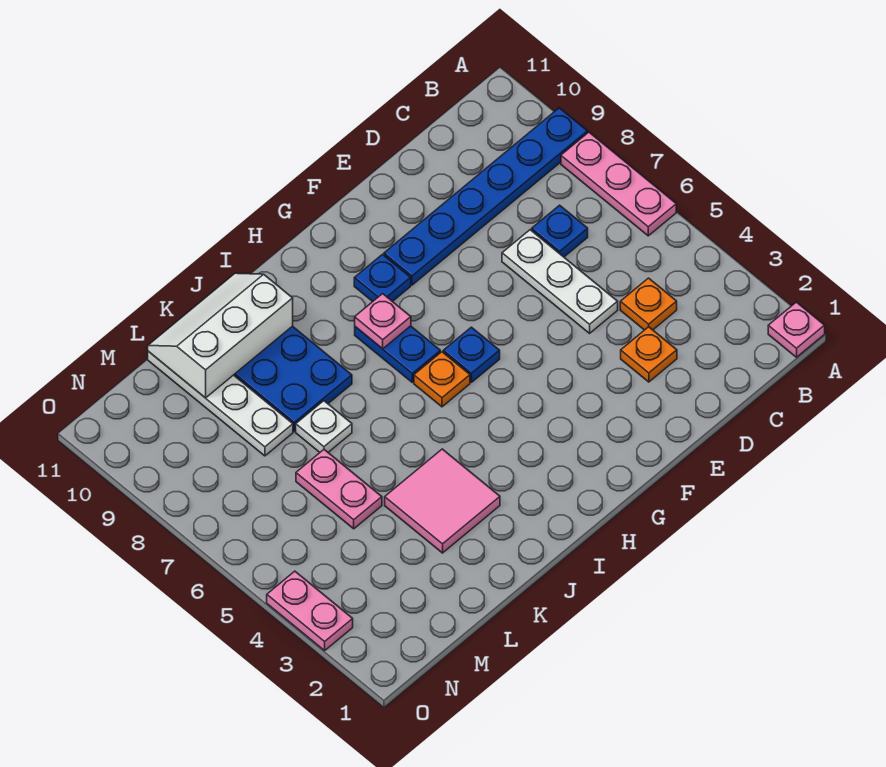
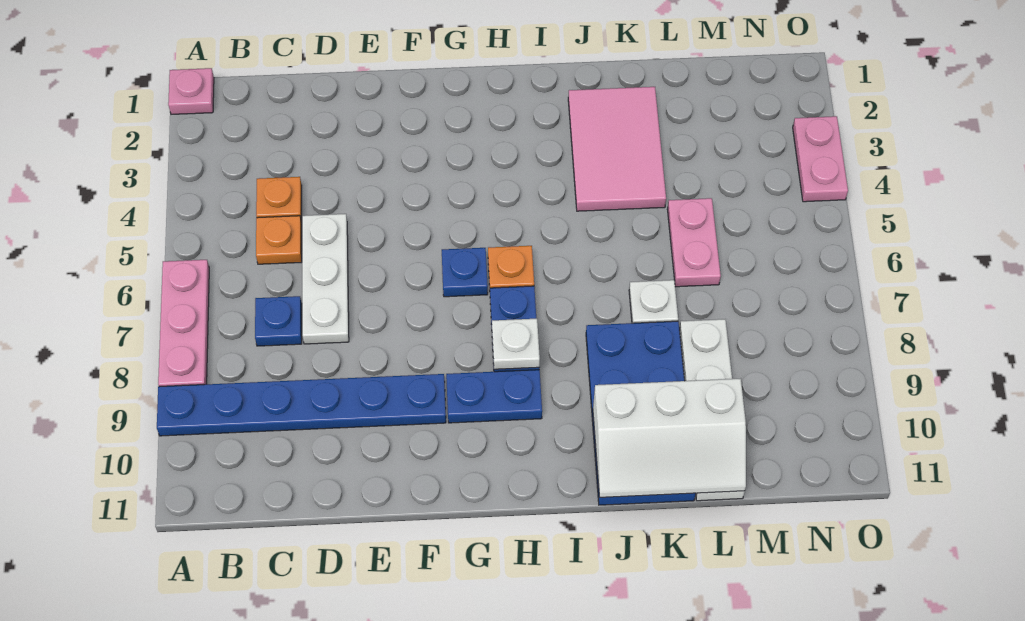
orange 1x1 plate [621,327,677,382] -> orange 1x1 plate moved to [256,216,302,264]
blue 1x1 plate [354,254,411,302] -> blue 1x2 plate [446,370,542,423]
pink 1x1 plate [355,294,411,349] -> white 1x1 plate [492,319,540,369]
pink 2x2 tile [385,449,500,553] -> pink 2x3 tile [568,87,666,211]

